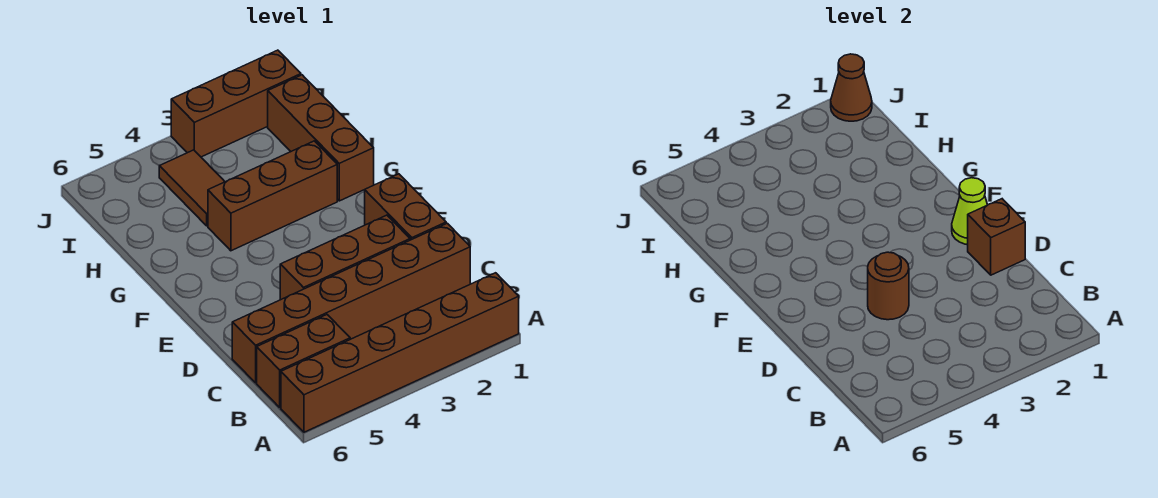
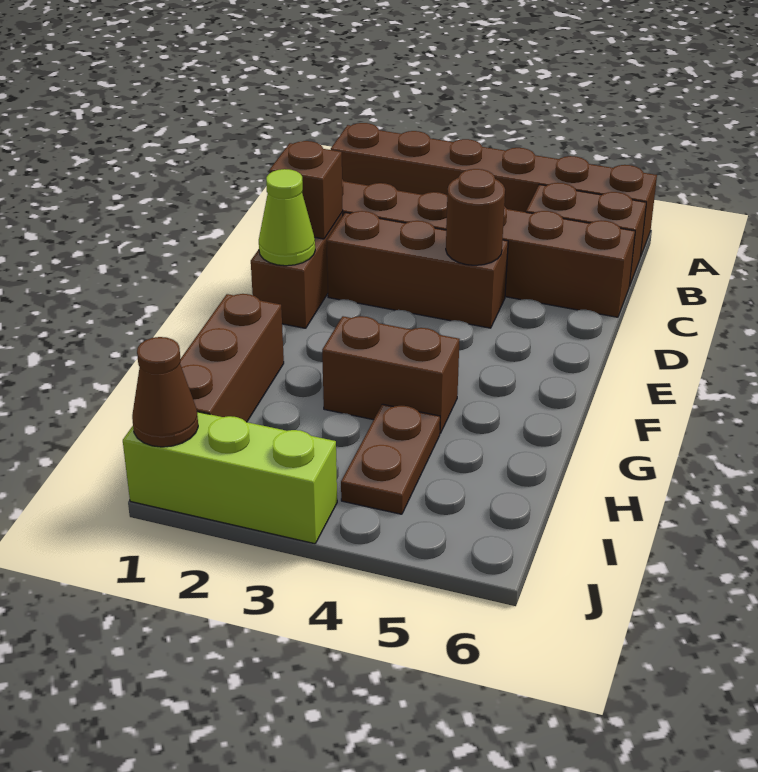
brown 1x3 brick [208,141,337,251] -> brown 1x2 brick [322,316,460,433]
brown 1x2 tile [159,150,225,226] -> brown 1x2 plate [341,404,440,514]
brown 1x3 brick [171,50,301,157] -> lime 1x3 brick [123,412,337,544]

